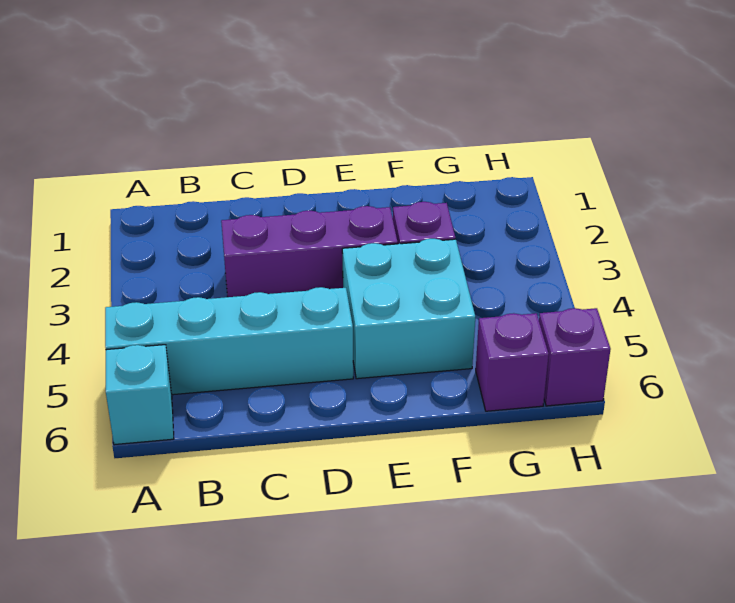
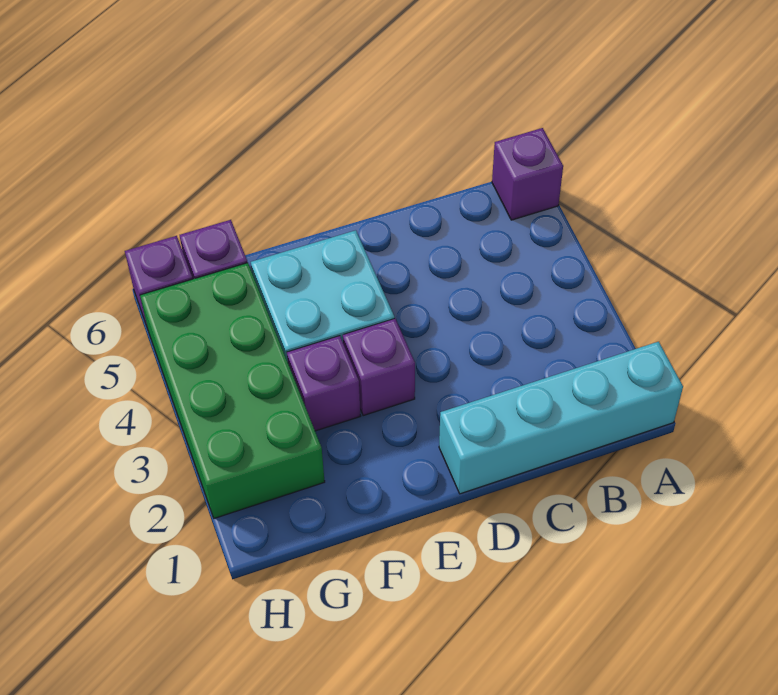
cyan 1x4 brick [105,287,353,395] -> cyan 1x4 brick moved to [439,342,683,494]
cyan 1x1 brick [106,345,174,445] -> purple 1x1 brick [492,128,563,220]
purple 1x3 brick [221,206,398,297] -> purple 1x1 brick [343,319,415,416]
none -> green 2x4 brick [140,263,325,518]

